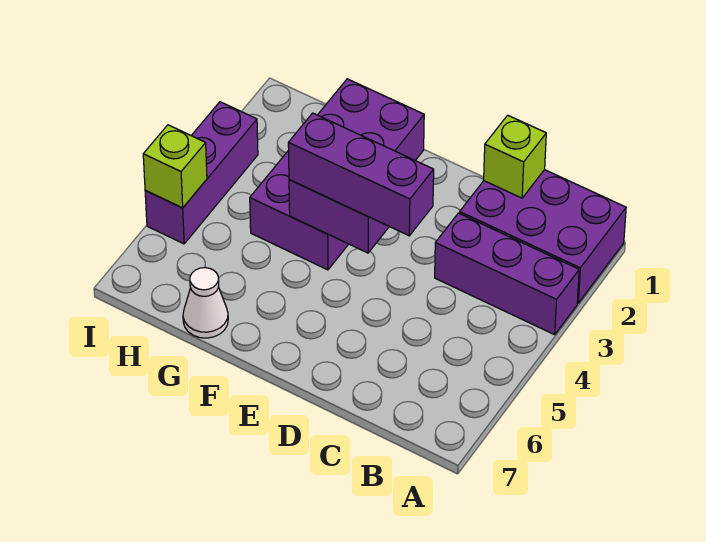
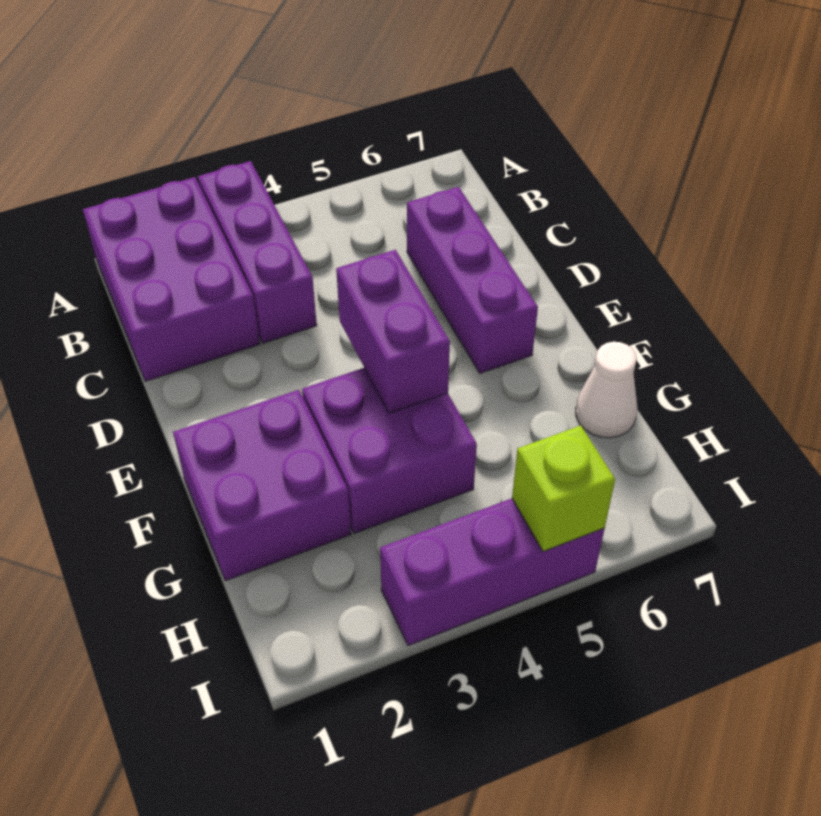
lime 1x1 brick [484,115,546,198] -> none
purple 1x3 brick [288,113,434,236] -> purple 1x3 brick moved to [407,187,538,373]

